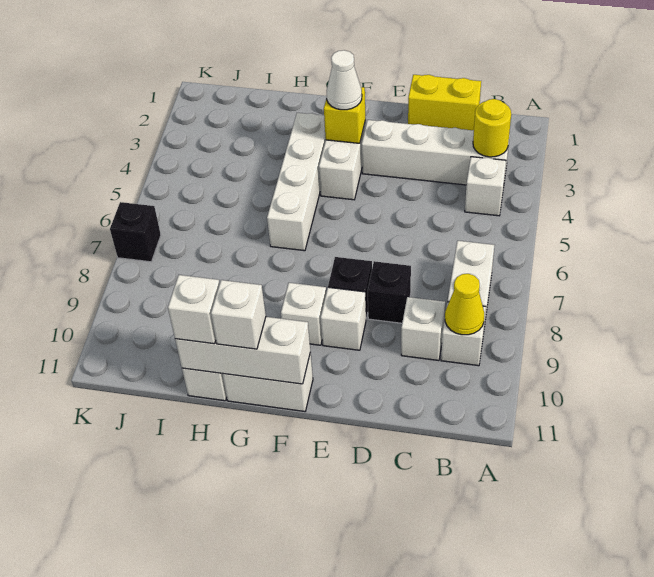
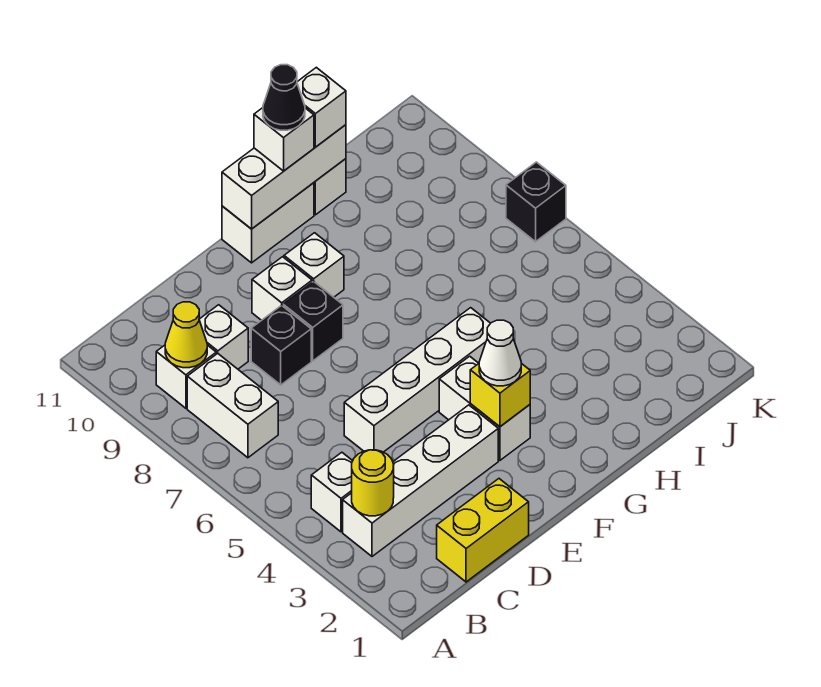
white 1x4 brick [267,113,326,251] -> white 1x4 brick turned to [344,308,491,452]
none -> black 1x1 cone [263,65,305,130]

